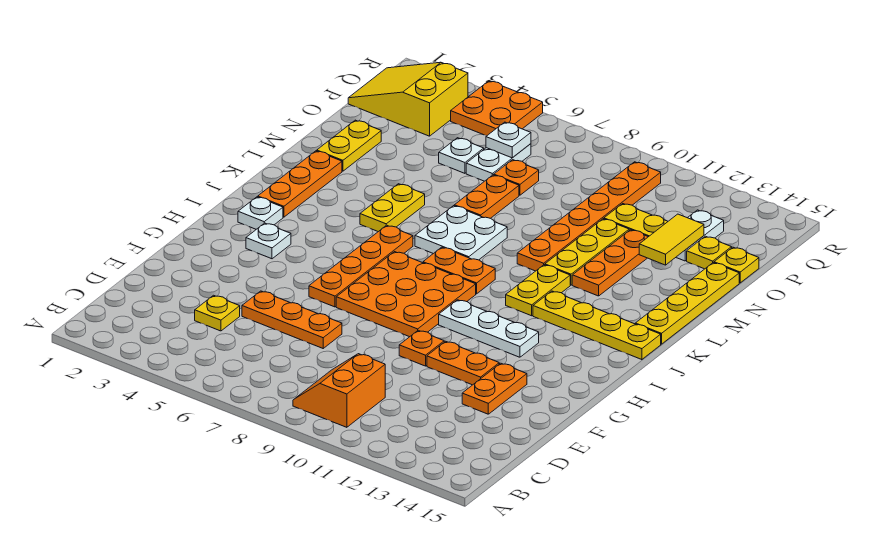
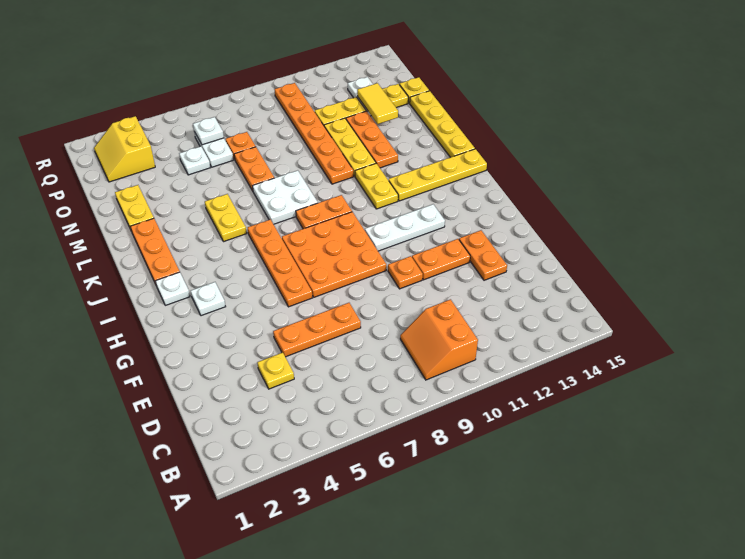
yellow 2x3 slope [348,62,468,136] -> yellow 2x2 slope [94,116,155,182]
orange 2x2 plate [451,81,543,135] -> none

